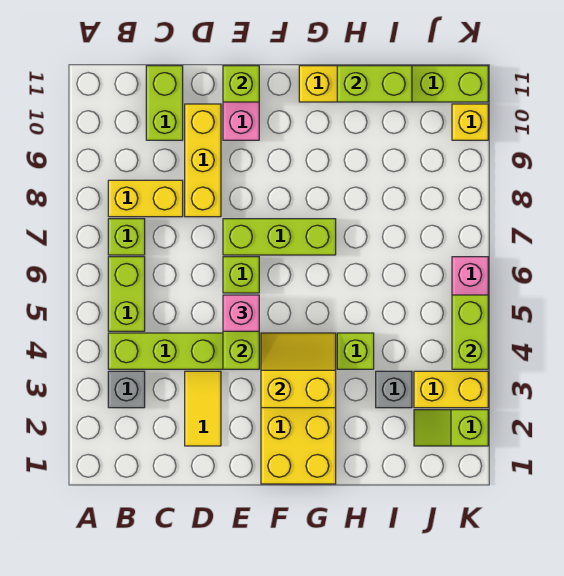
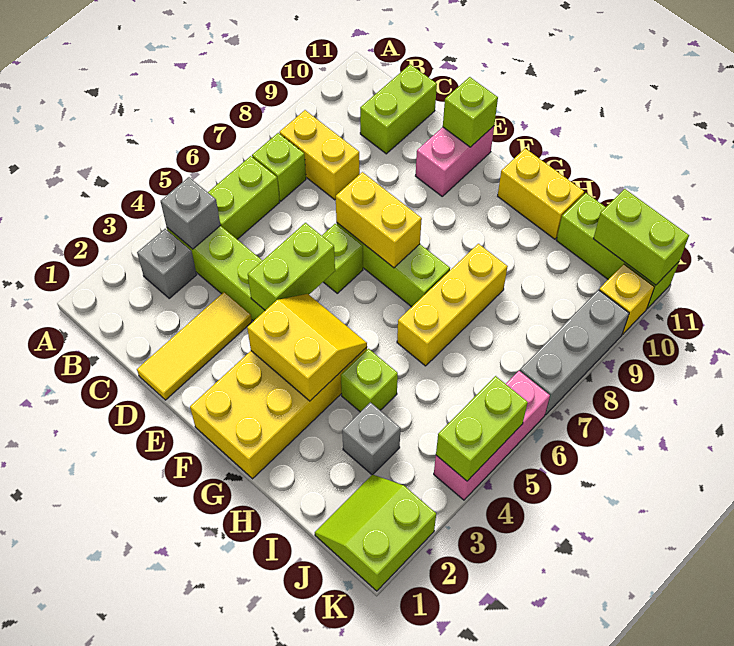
none -> grey 1x1 brick [161,177,220,249]
yellow 1x2 tile [185,371,221,446] -> yellow 1x3 tile [137,292,252,400]
yellow 1x3 brick [185,104,221,217] -> yellow 1x3 brick moved to [397,244,508,366]
pink 1x1 brick [223,295,259,331] -> none
lime 1x2 brick [337,66,412,102] -> lime 1x2 brick moved to [593,189,689,285]
lime 1x2 slope [414,410,488,446] -> lime 2x2 slope [315,474,436,591]
yellow 1x2 brick [414,371,488,408] -> yellow 1x2 brick moved to [336,172,422,268]
none -> grey 1x3 brick [520,290,629,415]

